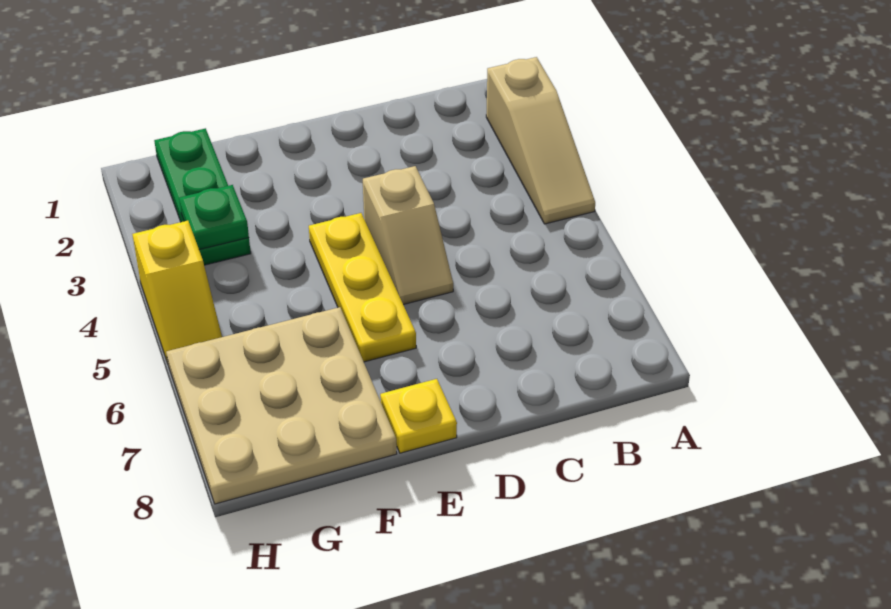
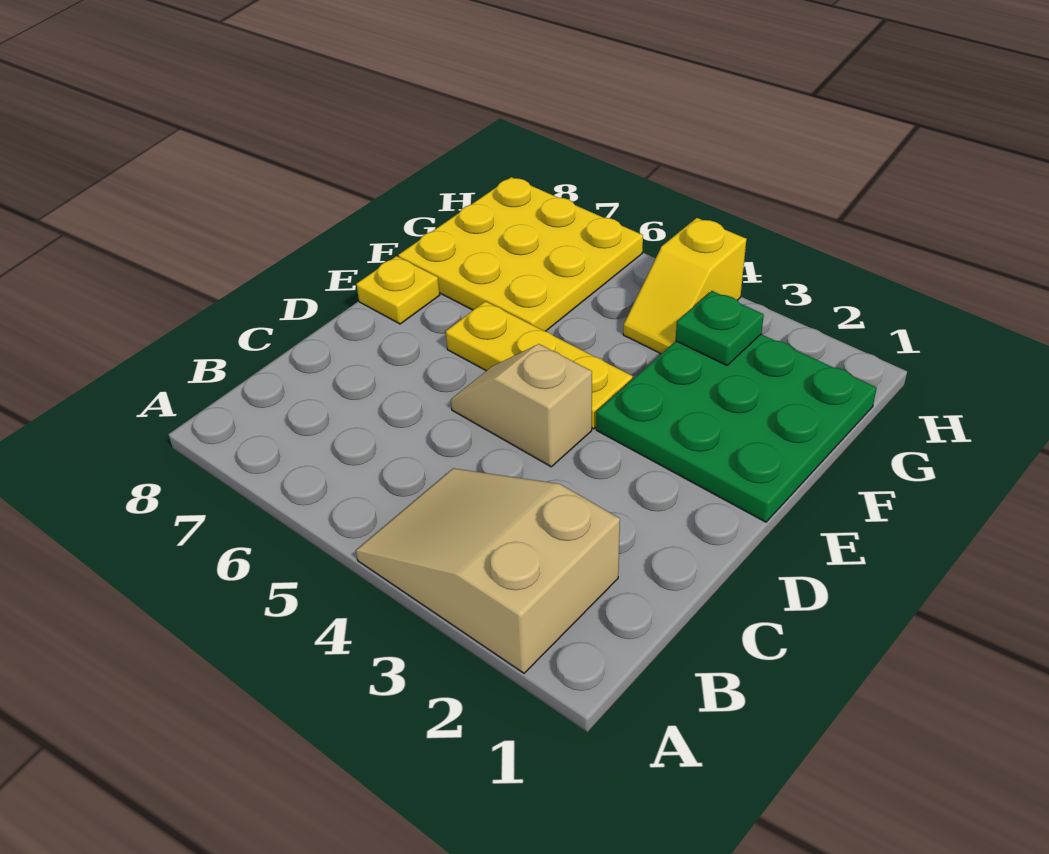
tan 1x3 slope [486,57,595,224] -> tan 2x3 slope [356,468,620,673]
tan 3x3 plate [166,307,397,504] -> yellow 3x3 plate [398,177,643,331]
green 1x3 plate [154,128,251,265] -> green 3x3 plate [596,334,877,522]
yellow 1x2 slope [132,220,222,363] -> yellow 1x2 slope turned to [623,218,747,354]

